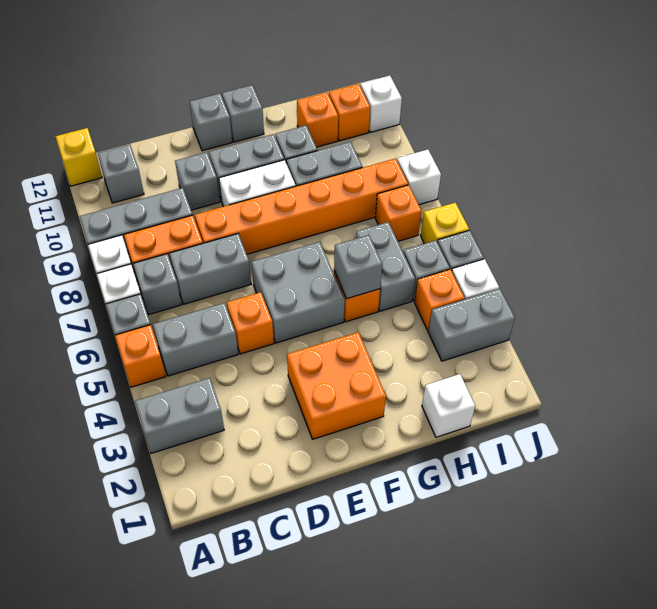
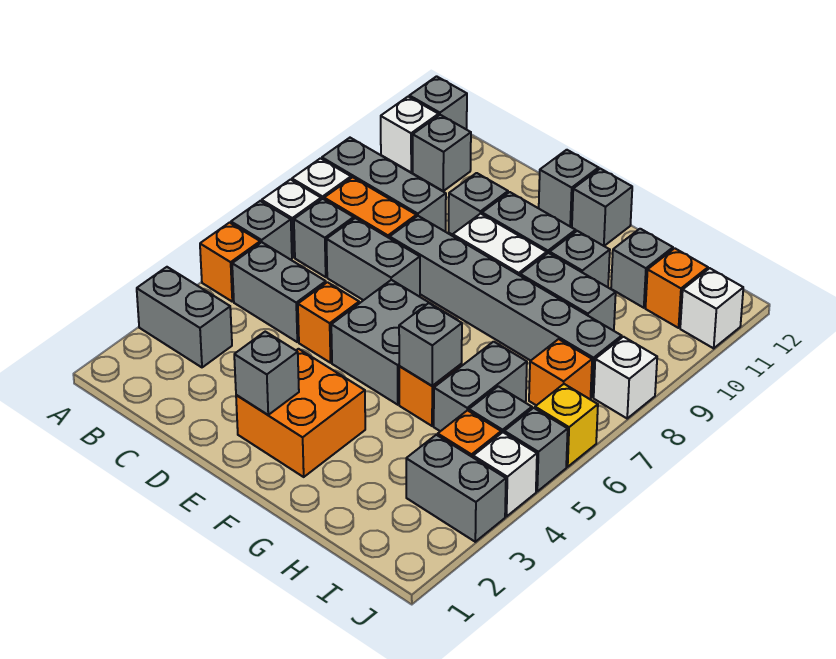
yellow 1x1 brick [55,128,102,186] -> grey 1x1 brick [409,76,467,130]
orange 1x6 brick [195,158,408,254] -> grey 1x6 brick [390,216,622,397]
none -> grey 1x1 brick [234,332,299,415]
white 1x1 brick [422,374,475,437] -> white 1x1 brick moved to [381,97,439,172]
orange 1x1 brick [297,92,338,147] -> grey 1x1 brick [611,229,673,308]

